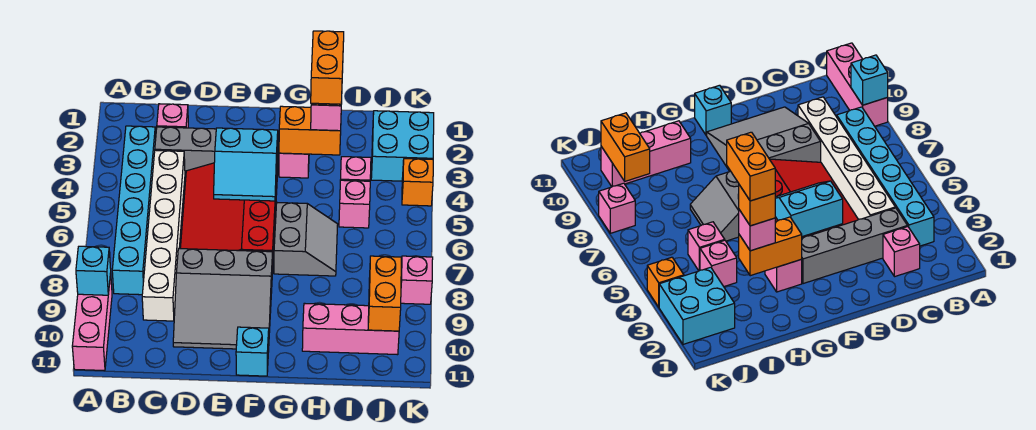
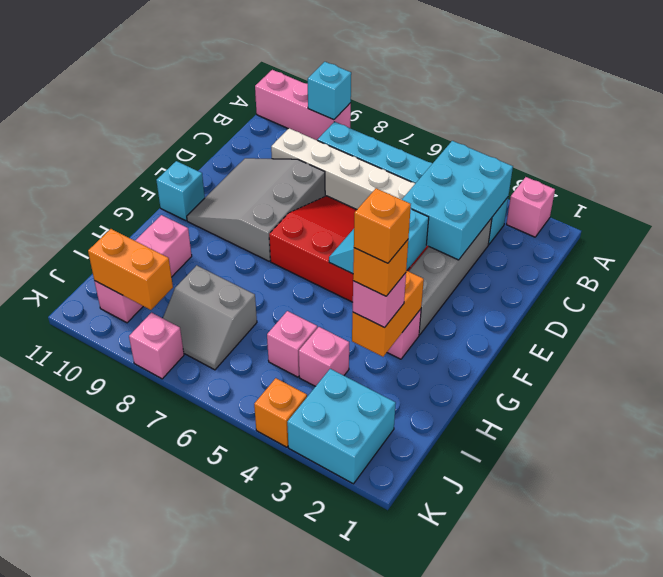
none -> cyan 2x3 brick [402,141,513,260]
pink 1x1 brick [157,104,188,128] -> pink 1x1 brick moved to [506,177,555,237]
grey 2x2 slope [274,203,338,276] -> grey 2x2 slope moved to [163,265,257,370]
orange 1x2 brick [311,31,344,104] -> orange 1x1 brick [354,188,411,263]

